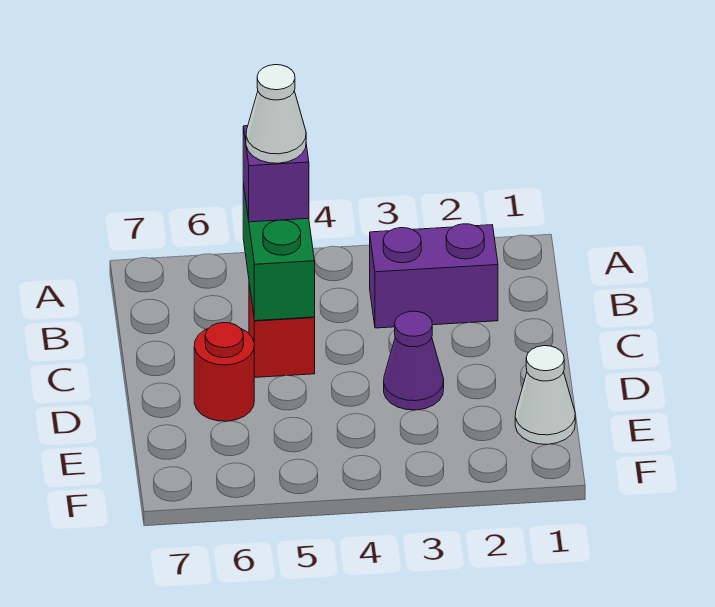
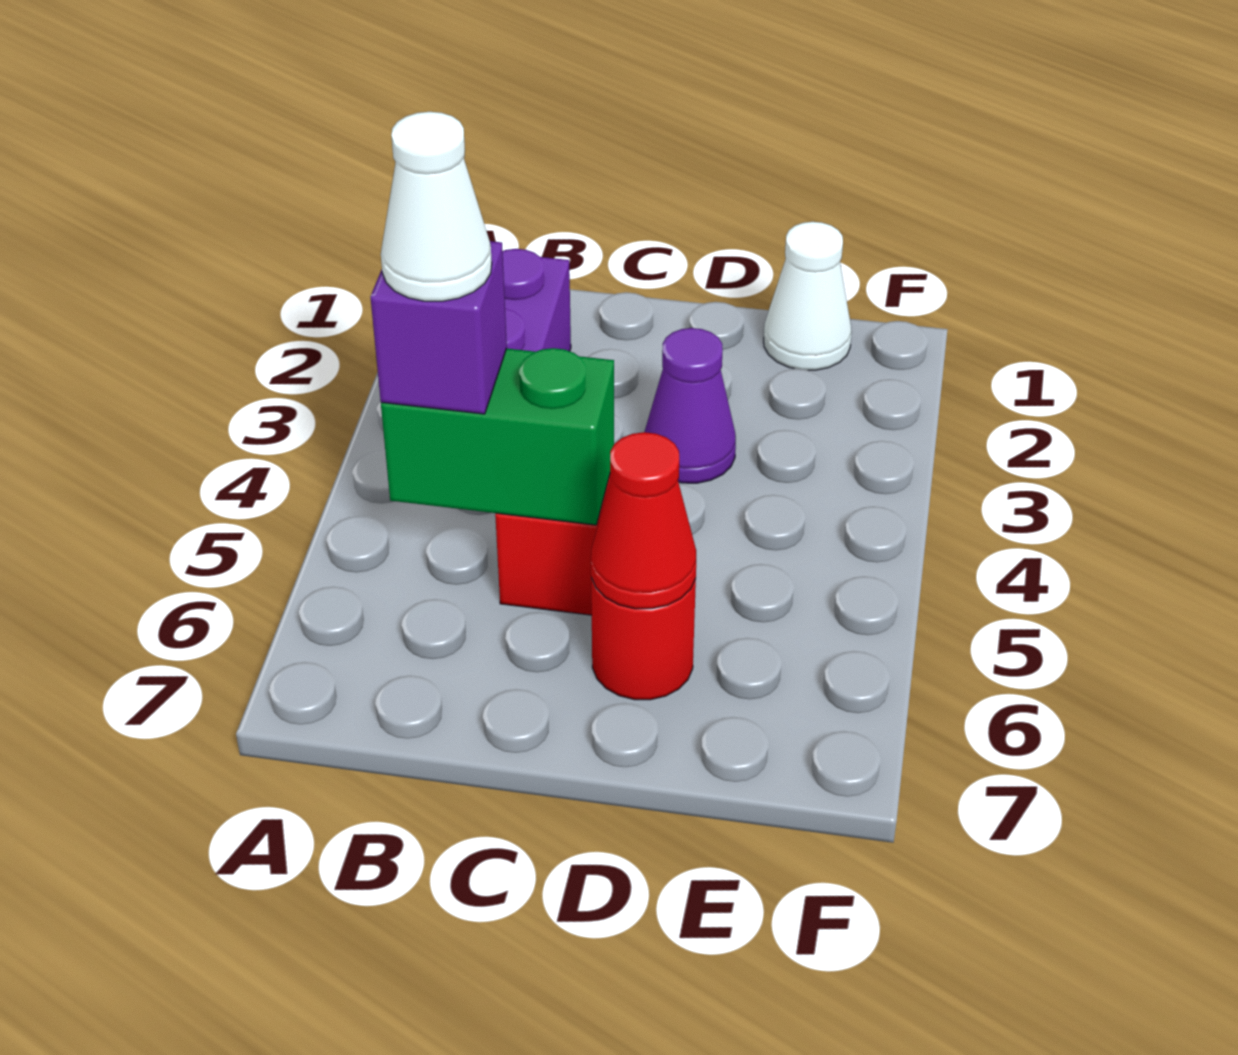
none -> red 1x1 cone [591,432,696,609]

